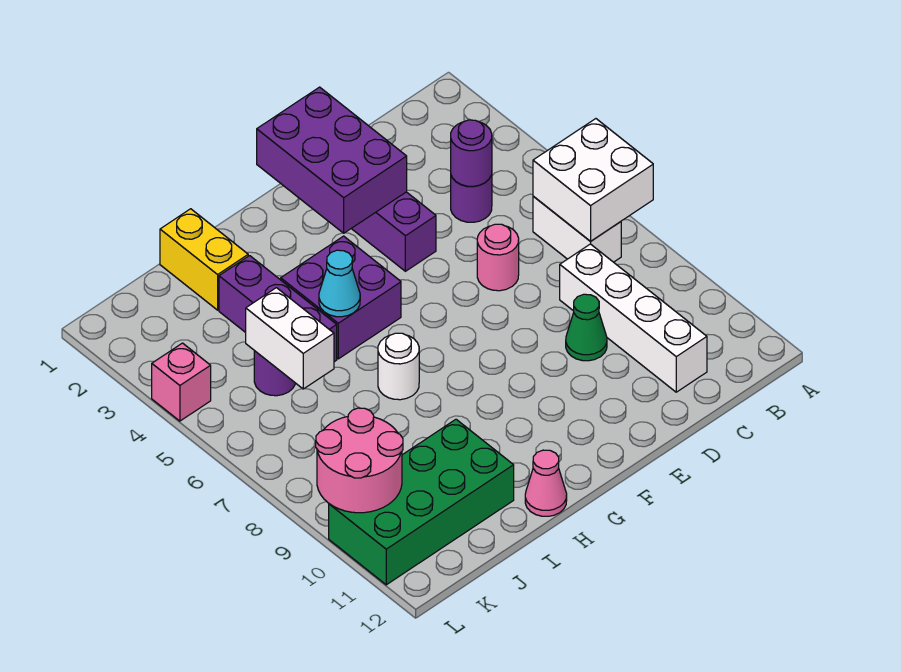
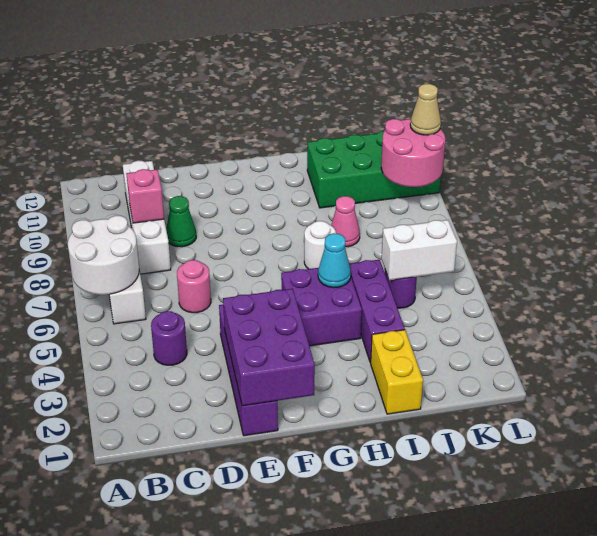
white 2x2 brick [533,119,653,241] -> white 2x2 round brick [68,216,139,295]
purple 1x1 round brick [451,120,492,186] -> none
pink 1x1 cone [525,450,567,516] -> pink 1x1 cone moved to [331,196,360,247]
white 1x2 brick [246,288,334,389] -> white 1x2 brick turned to [381,220,457,280]
pink 1x1 brick [152,343,211,421] -> pink 1x1 brick moved to [126,169,164,223]
none -> tan 1x1 cone [410,84,441,135]

